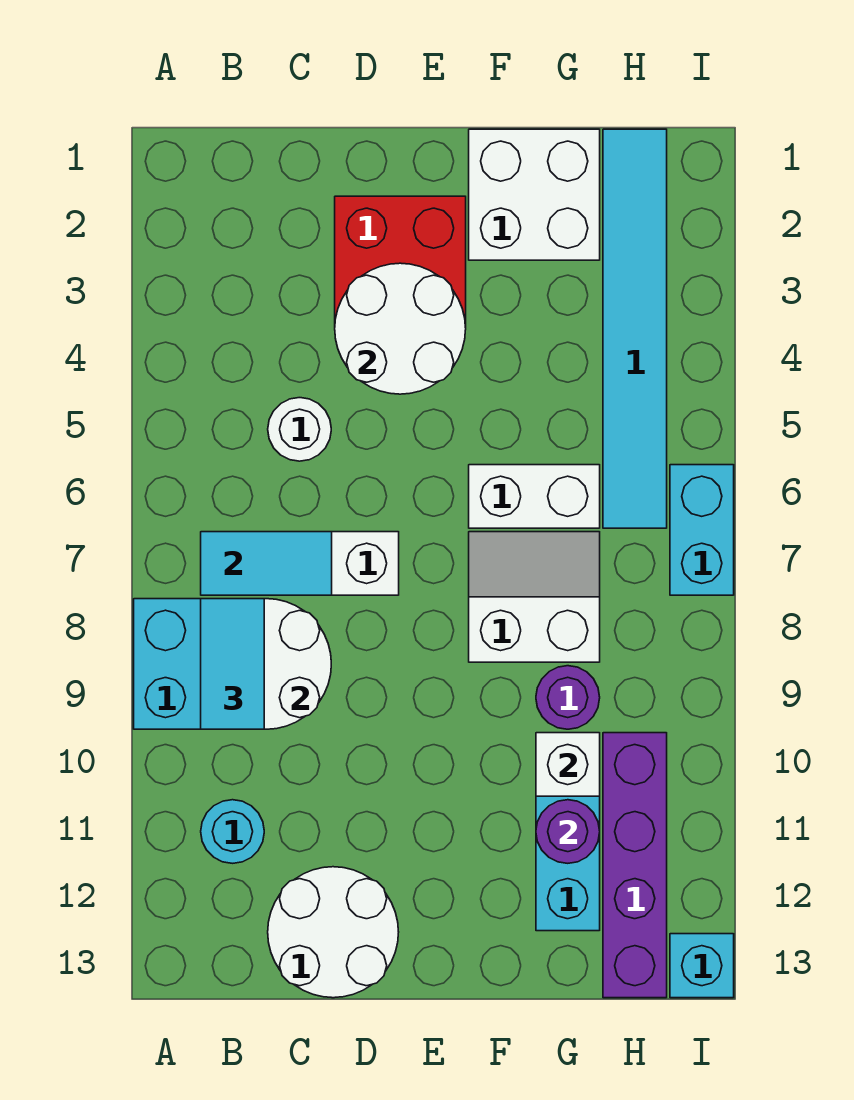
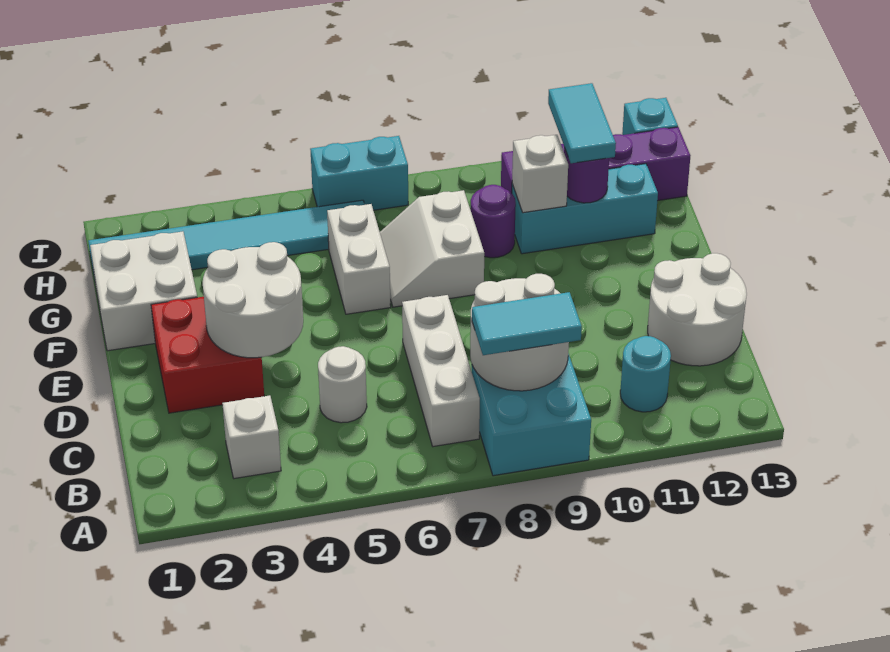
none -> white 1x1 brick [222,395,281,479]
cyan 1x2 tile [201,532,332,595] -> cyan 1x2 tile moved to [548,83,616,163]

